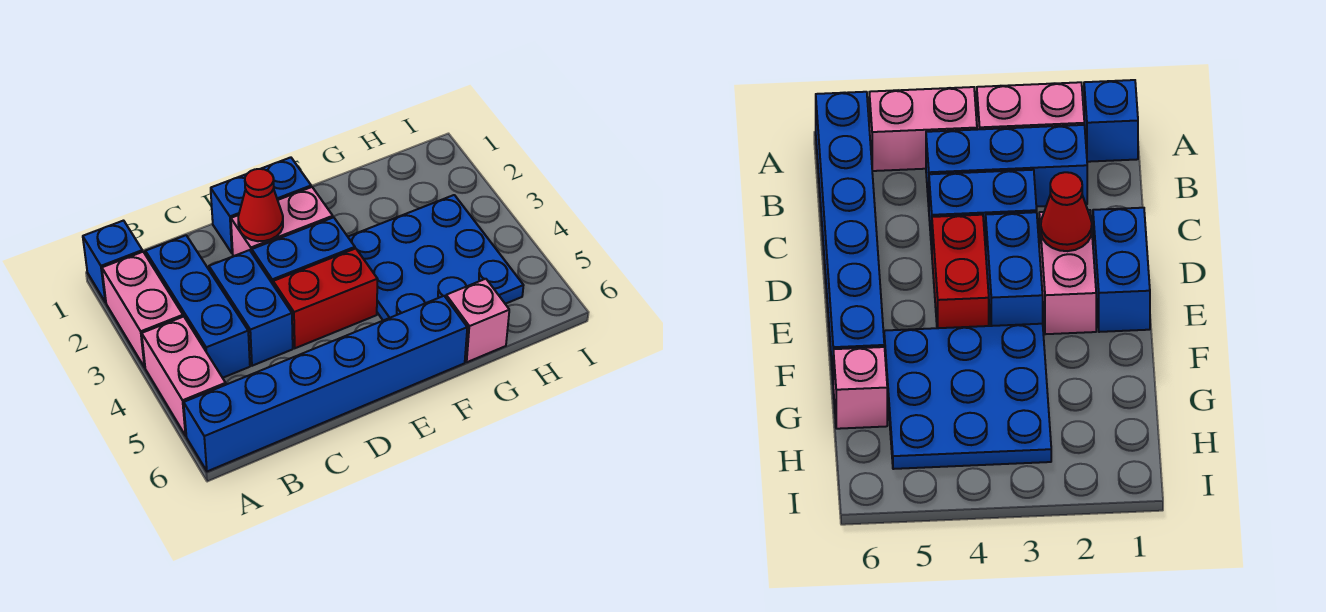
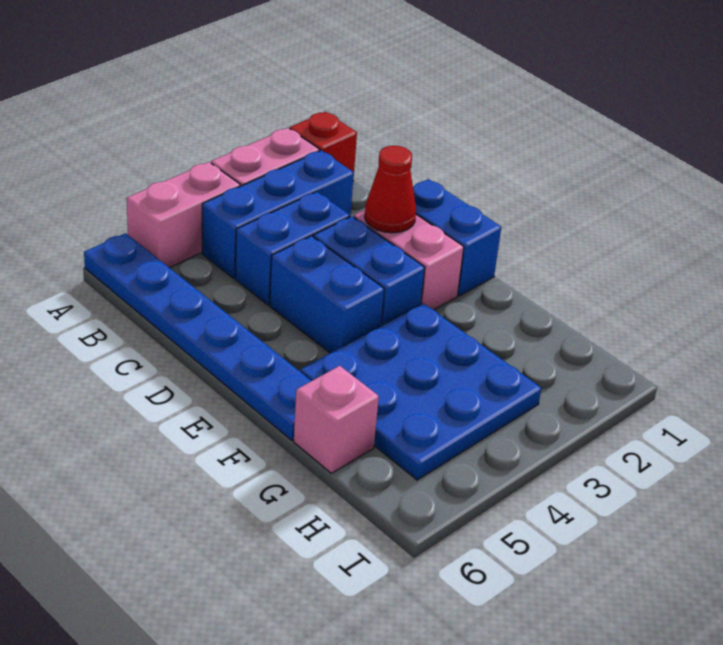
blue 1x1 brick [83,221,143,302] -> red 1x1 brick [290,112,357,181]
blue 1x6 brick [184,296,467,471] -> blue 1x6 plate [84,233,311,440]
red 1x2 brick [273,249,378,348] -> blue 1x2 brick [270,236,384,353]

